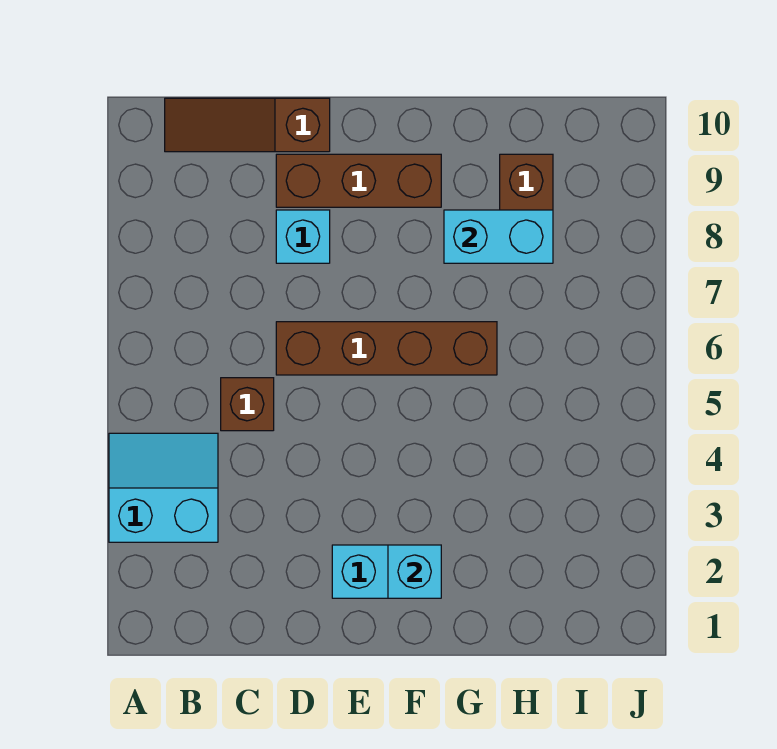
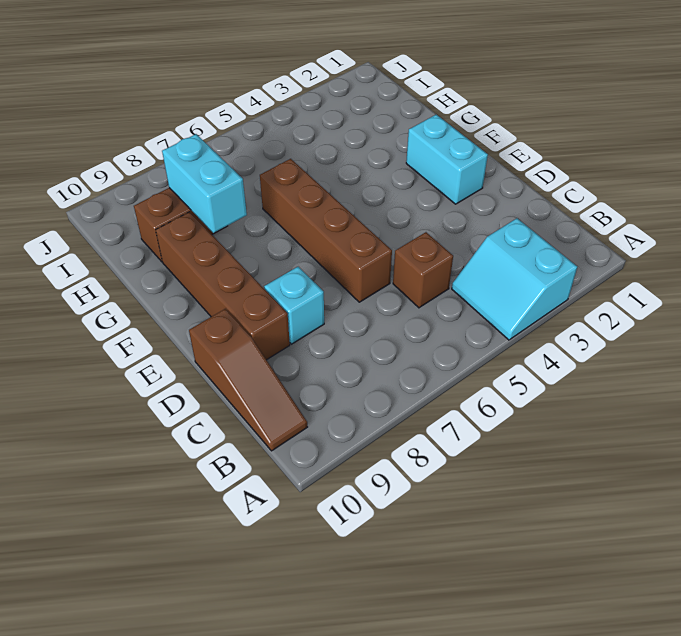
brown 1x3 brick [276,154,441,207] -> brown 1x4 brick [156,212,290,360]
cyan 1x1 brick [388,545,441,598] -> none

